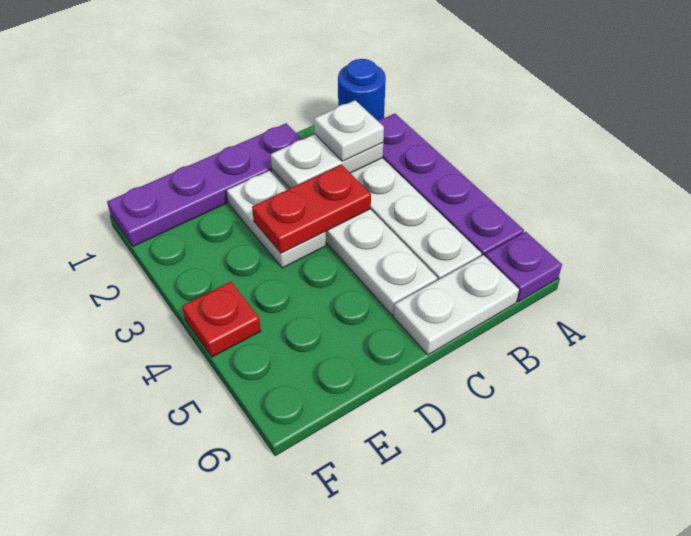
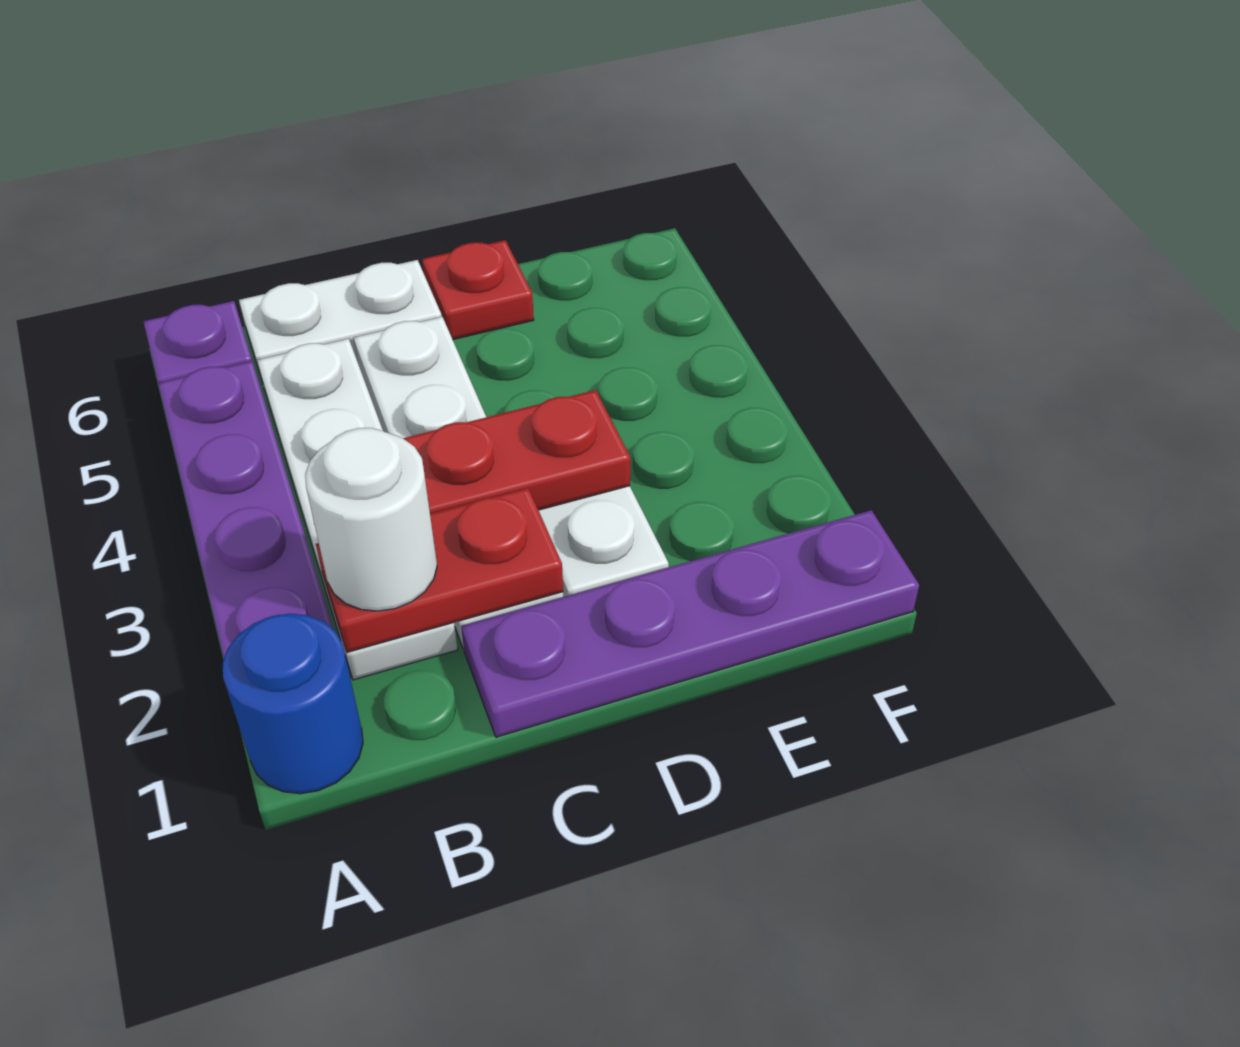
white 1x2 plate [271,134,383,189] -> red 1x2 plate [316,488,563,652]
white 1x1 plate [314,100,384,161] -> white 1x1 round brick [305,428,437,611]
red 1x1 plate [182,282,261,357] -> red 1x1 plate moved to [422,240,534,340]

